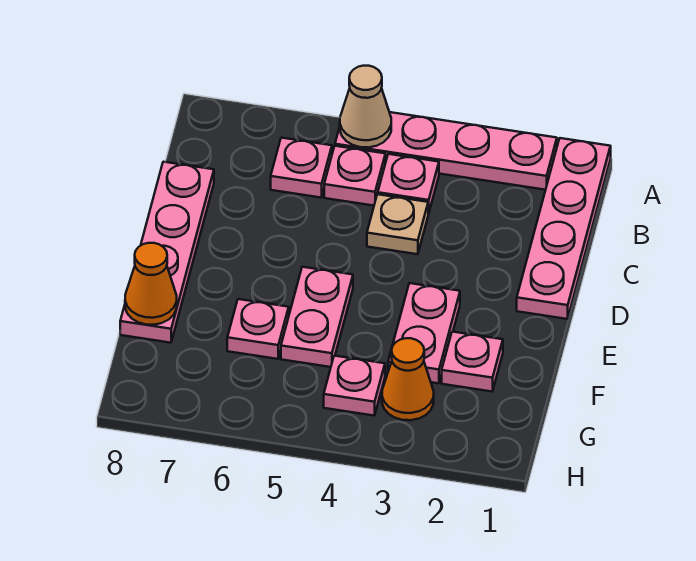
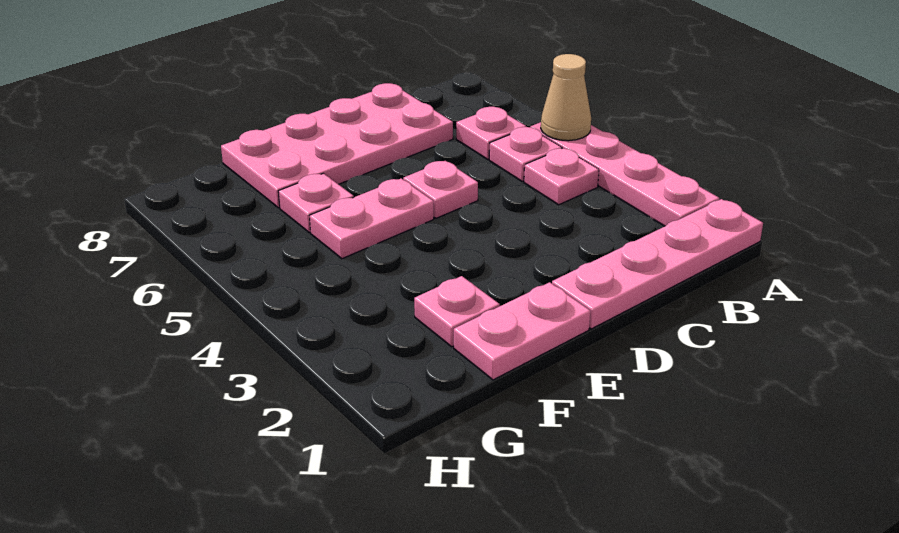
tan 1x1 plate [367,194,428,254] -> none
pink 1x4 plate [120,162,214,343] -> pink 2x4 plate [221,83,453,208]
pink 1x2 plate [388,283,460,383] -> pink 1x2 plate moved to [454,282,590,380]
orange 1x1 cone [125,243,177,325] -> none
orange 1x1 cone [382,338,434,420] -> none
pink 1x1 plate [324,356,385,416] -> pink 1x1 plate moved to [403,161,478,218]

